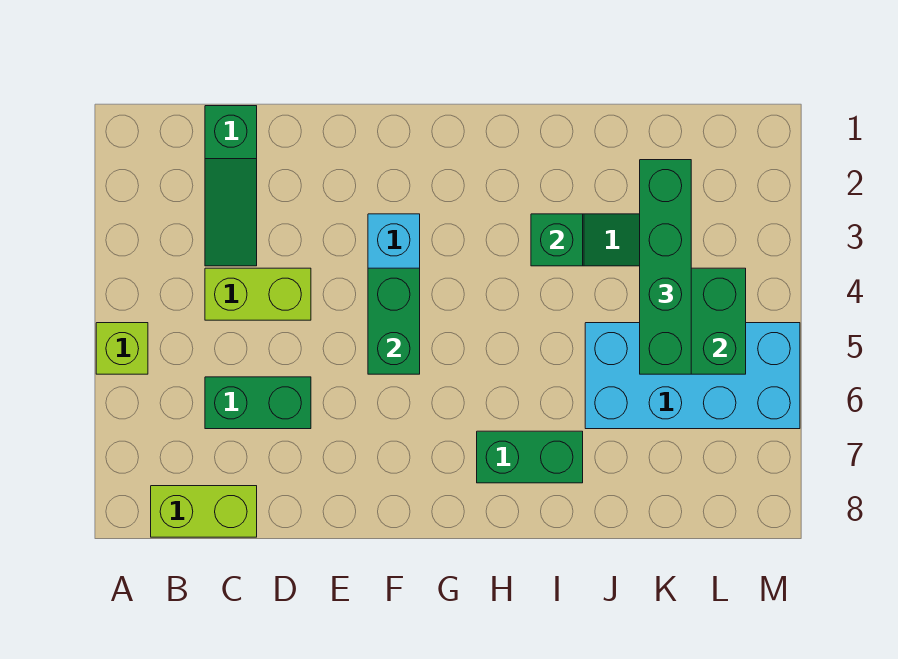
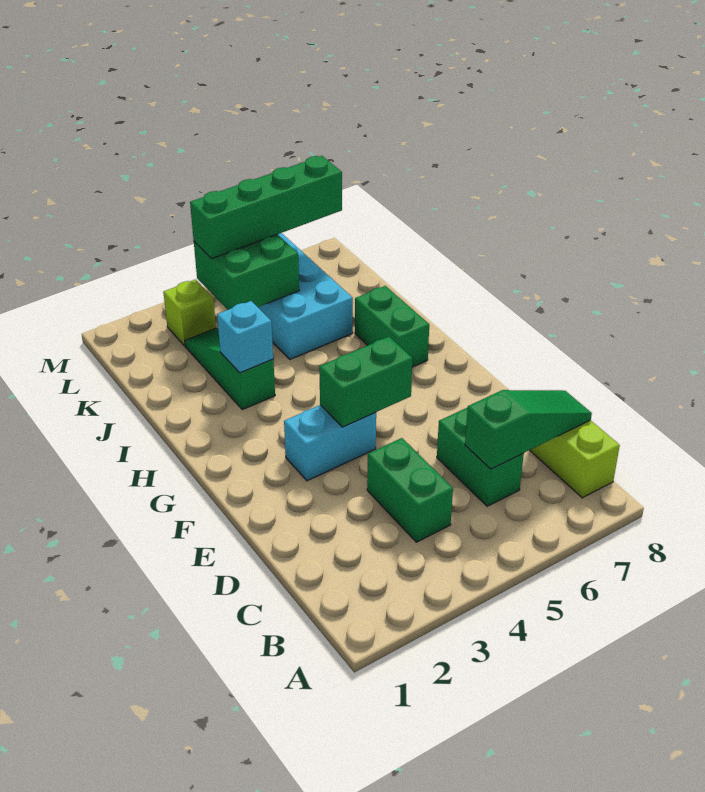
lime 1x1 brick [96,323,148,374] -> lime 1x1 brick moved to [163,279,216,346]
green 1x3 slope [205,106,257,266] -> green 1x3 slope moved to [465,390,592,469]
lime 1x2 brick [205,268,311,320] -> green 1x2 brick [367,438,453,542]
green 1x1 brick [531,214,583,266] -> cyan 1x1 brick [217,301,273,373]
green 1x4 brick [640,160,691,374] -> green 1x4 brick moved to [190,156,342,259]

